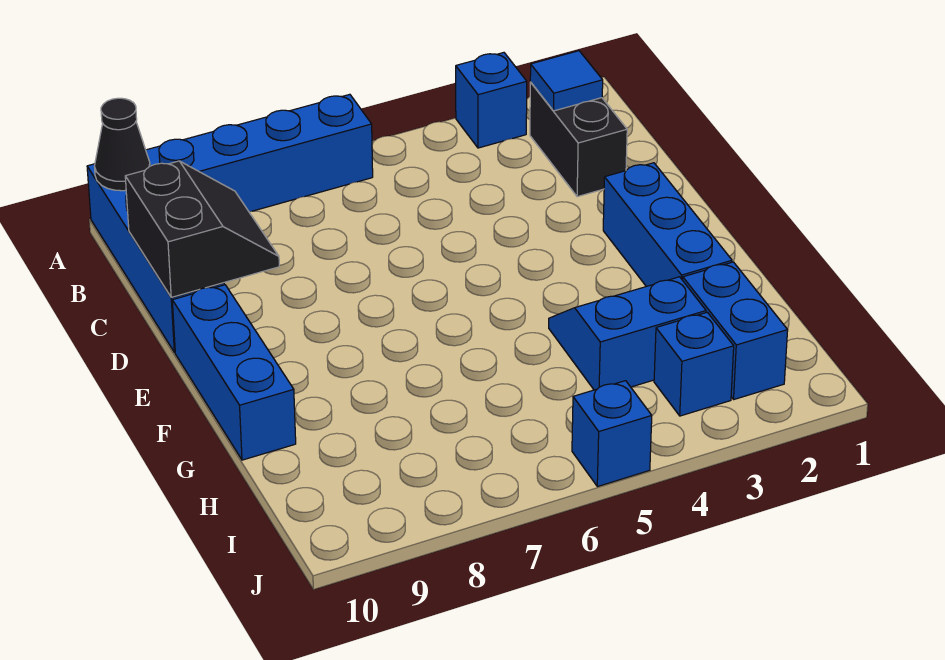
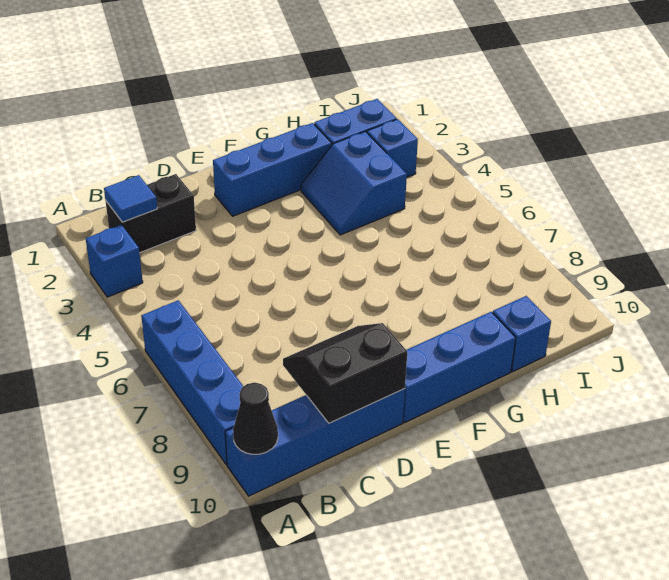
blue 1x1 brick [572,381,652,487] -> blue 1x1 brick moved to [493,296,551,371]

